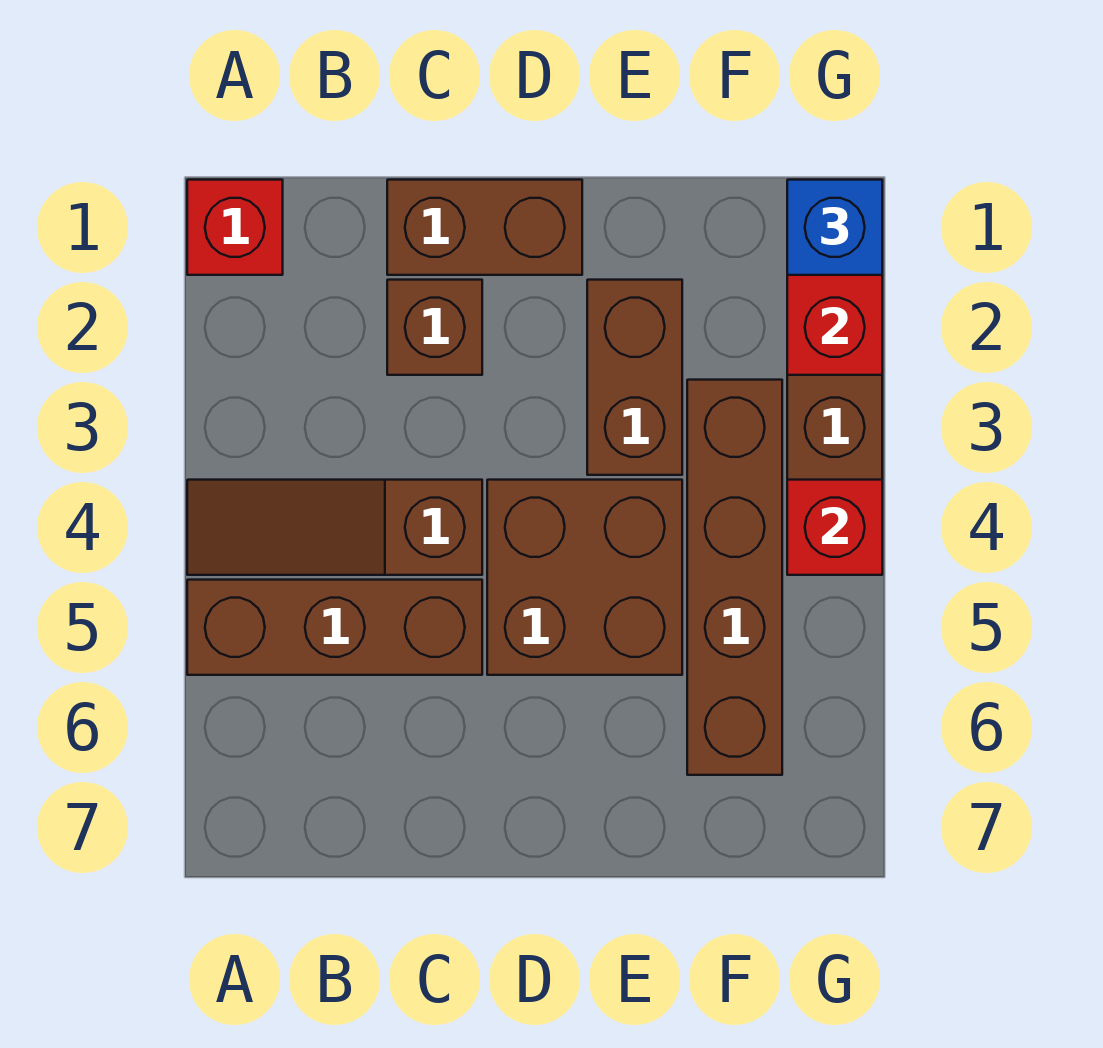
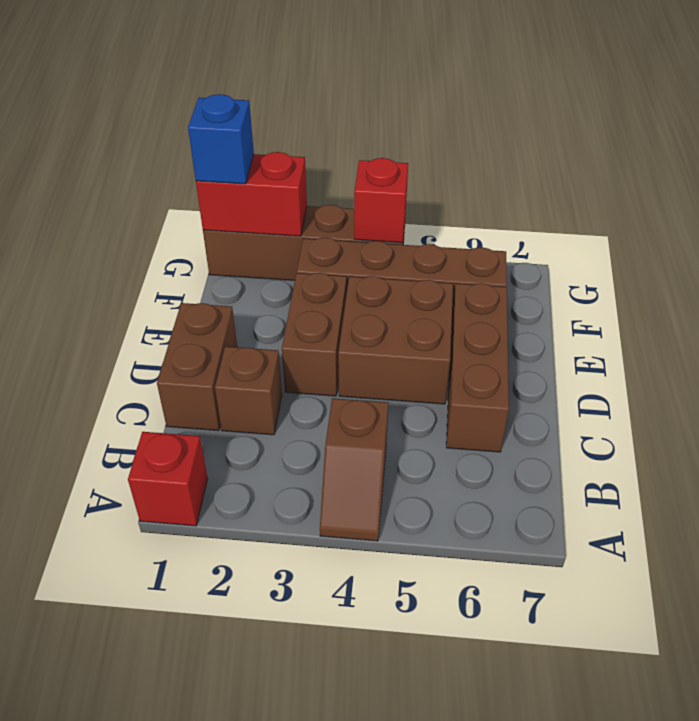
brown 1x3 slope [187,480,482,575] -> brown 1x2 slope [320,398,388,541]
brown 1x3 brick [187,580,482,675] -> brown 1x3 brick moved to [446,283,509,452]
brown 1x2 brick [587,280,682,475] -> brown 1x2 brick turned to [282,273,347,396]

